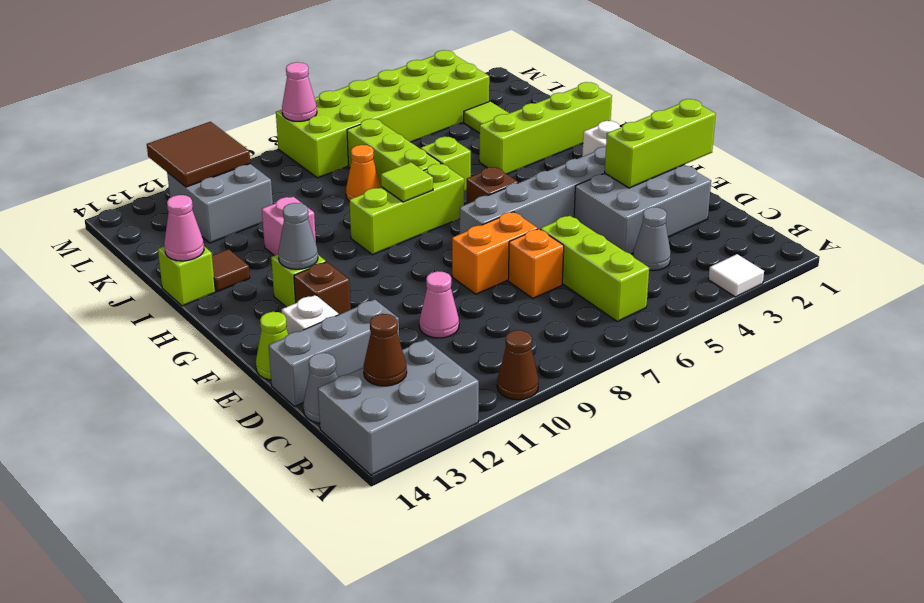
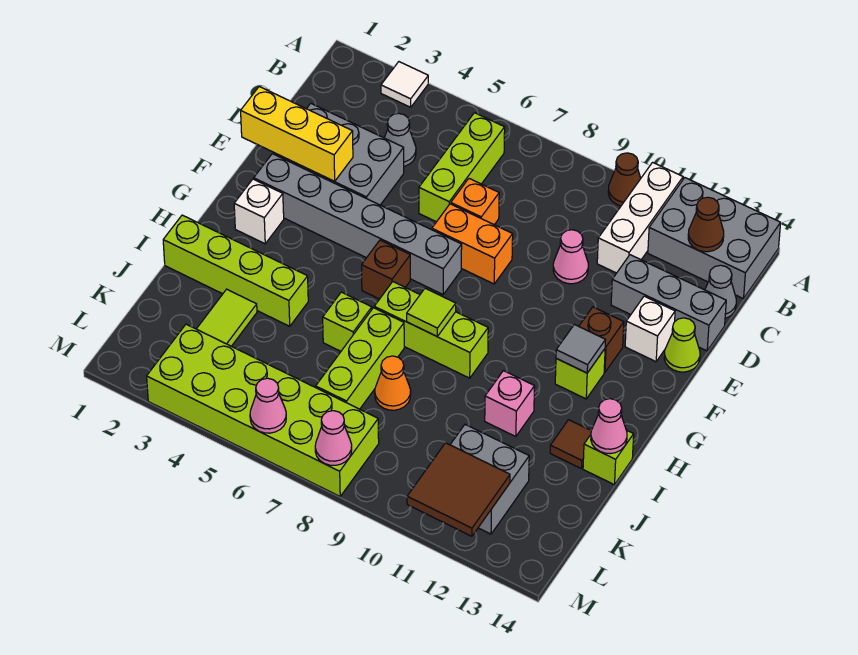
none -> white 1x3 brick [597,162,683,273]
lime 1x3 brick [605,99,716,188] -> yellow 1x3 brick [241,87,353,181]
grey 1x1 cone [278,203,318,269] -> grey 1x1 tile [556,325,606,373]
none -> pink 1x1 cone [250,378,286,433]

